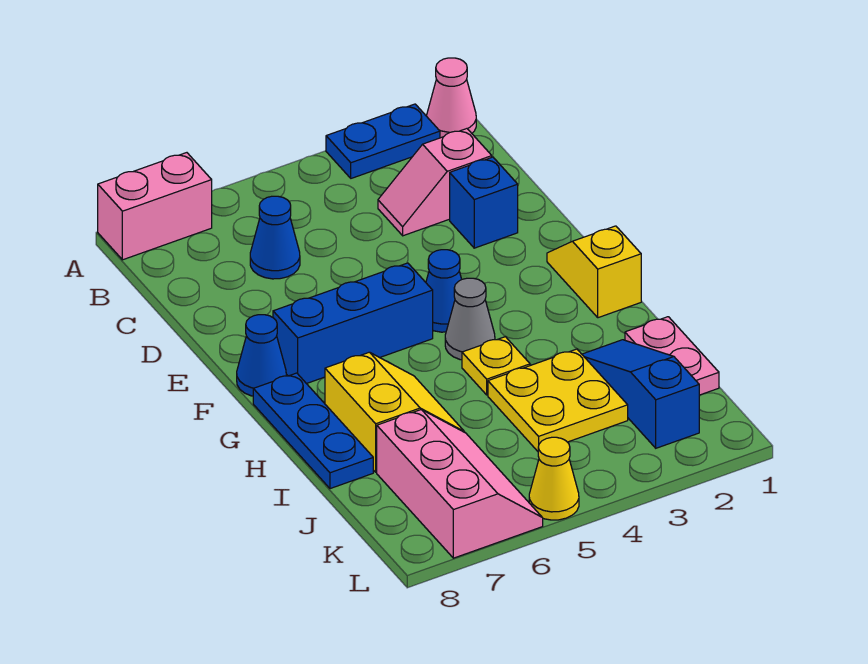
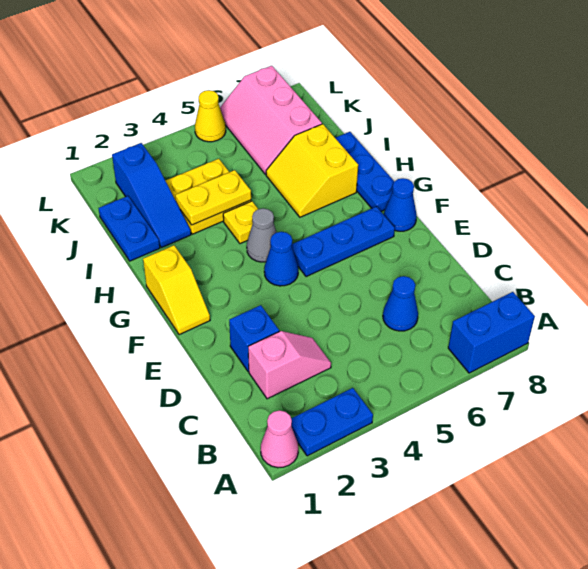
pink 1x2 brick [98,153,212,260] -> blue 1x2 brick [448,292,535,373]
blue 1x3 brick [273,263,433,384] -> blue 1x3 plate [292,207,395,277]
pink 1x2 plate [625,317,719,395] -> blue 1x2 plate [99,196,160,261]
none -> yellow 1x2 plate [175,170,251,225]

